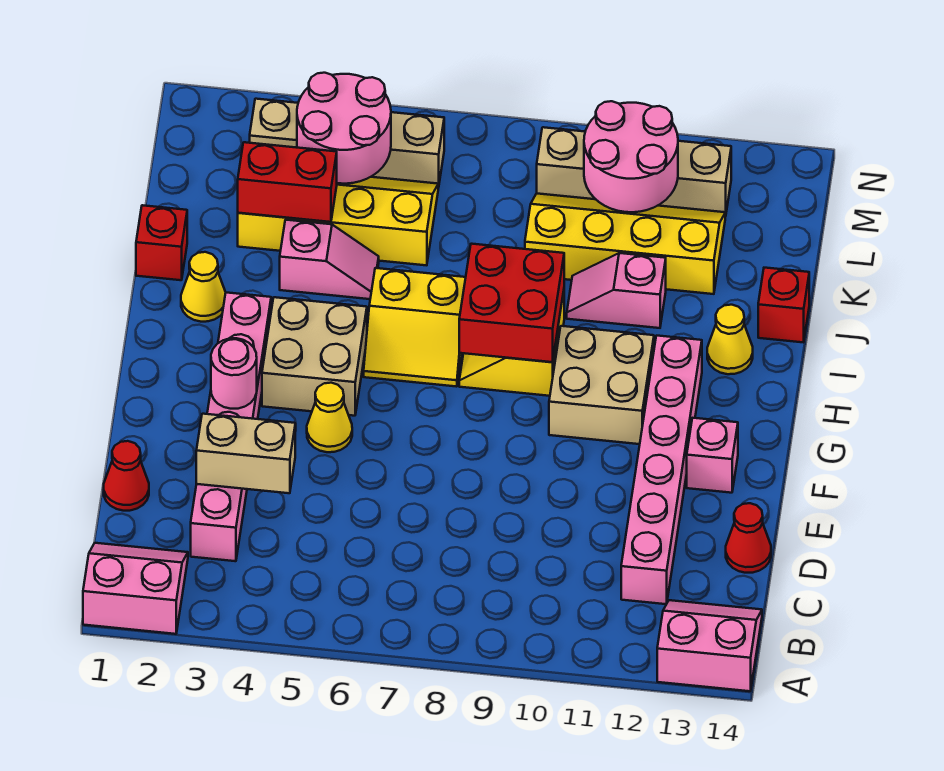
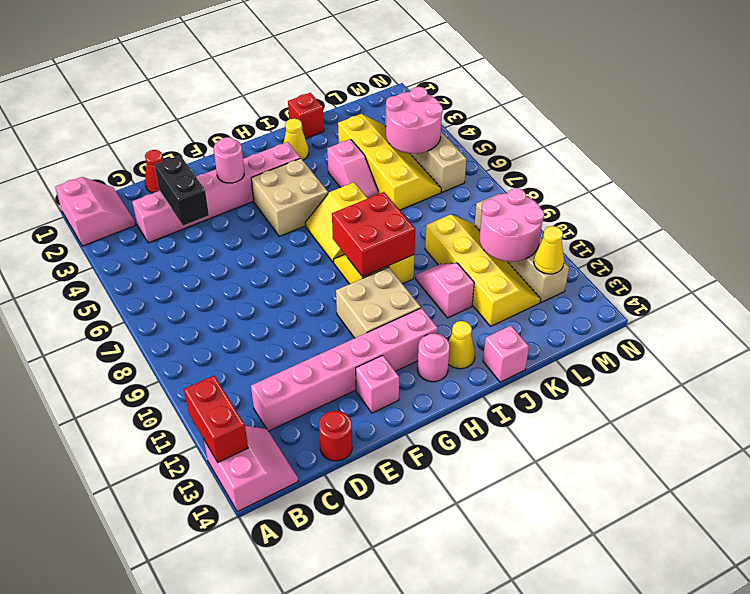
tan 1x2 brick [196,414,295,493] -> black 1x2 brick [154,155,209,226]
red 1x1 cone [726,503,771,573] -> red 1x1 round brick [319,411,352,461]
yellow 1x1 cone [307,383,352,452] -> yellow 1x1 cone moved to [534,226,564,274]
none -> pink 1x1 round brick [418,334,450,382]
red 1x1 brick [758,268,809,342] -> pink 1x1 brick [483,326,529,382]
red 1x2 brick [238,142,337,222] -> red 1x2 brick moved to [184,376,248,462]

